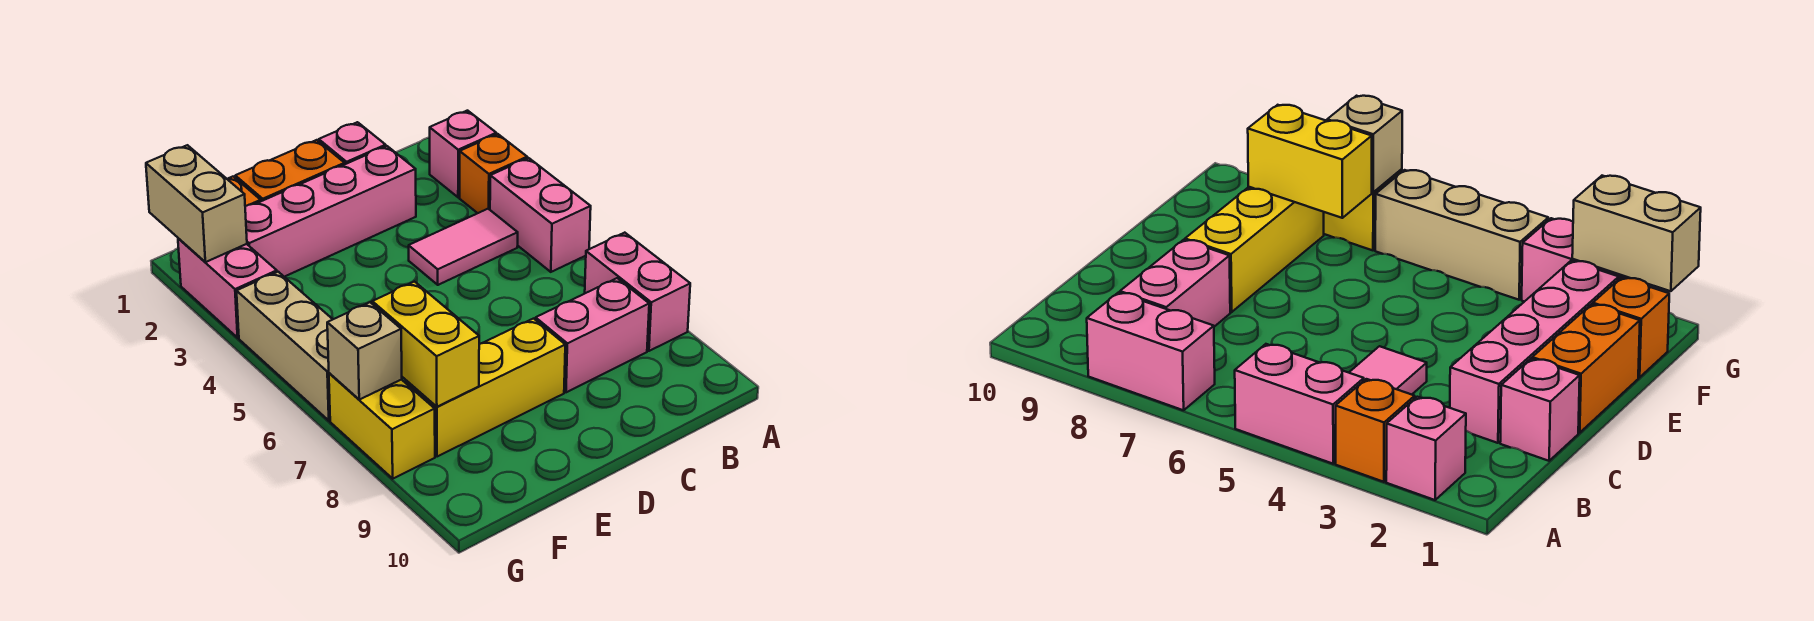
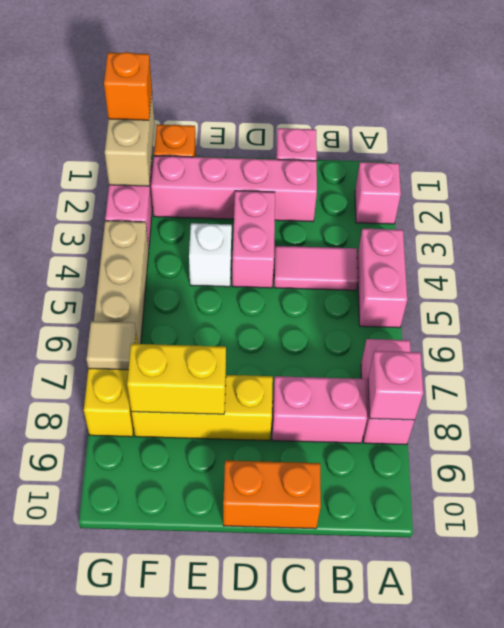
orange 1x1 brick [460,134,527,213] -> orange 1x1 brick moved to [104,52,152,120]
none -> pink 1x1 brick [368,351,423,420]
orange 1x2 brick [235,140,345,201] -> orange 1x2 brick moved to [223,460,321,529]
none -> pink 1x2 brick [232,191,275,288]
none -> white 1x1 brick [189,223,232,287]
yellow 1x2 brick [372,282,479,407] -> yellow 1x2 brick turned to [127,344,226,414]
tan 1x1 brick [327,302,402,400] -> tan 1x1 tile [86,321,136,370]

